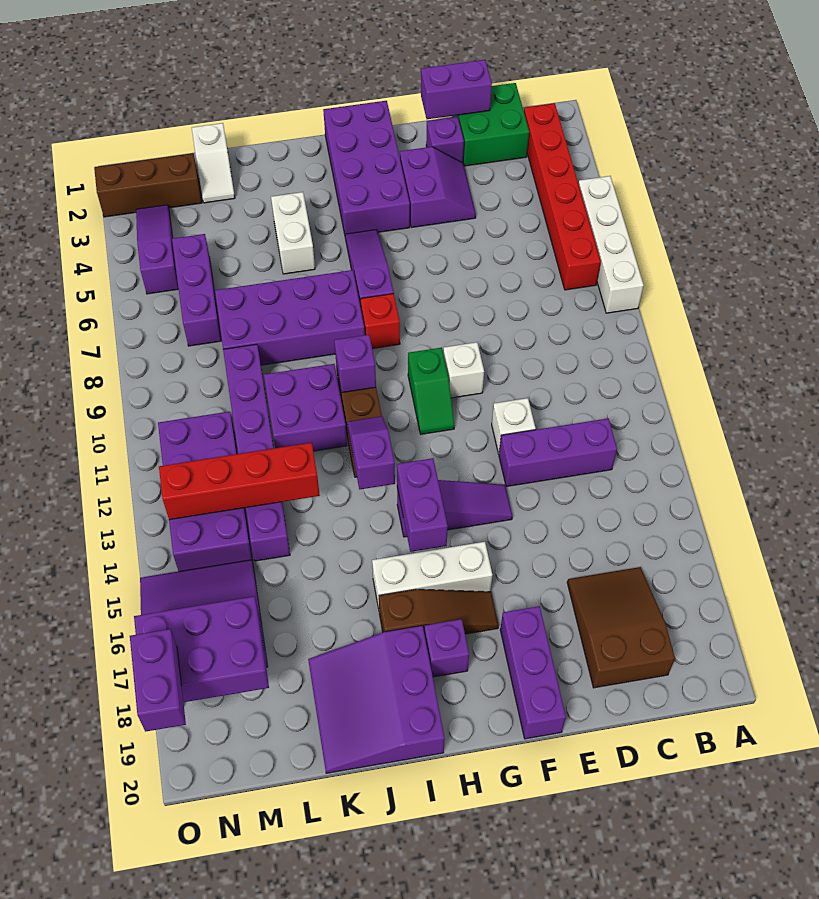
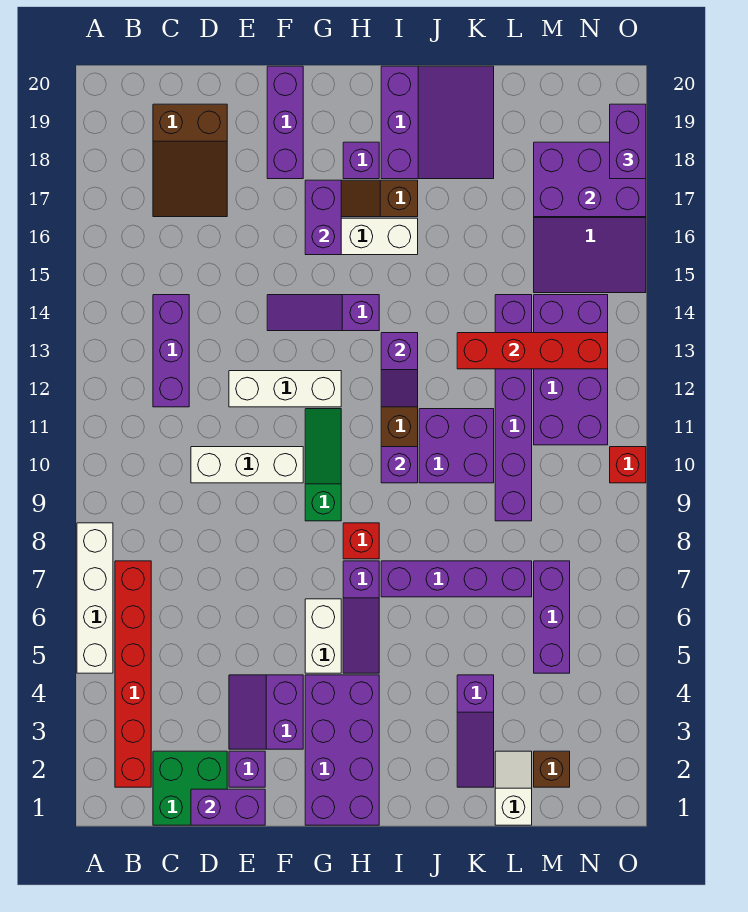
purple 1x3 brick [499,418,617,487] -> purple 1x3 brick turned to [153,295,189,407]
white 1x1 brick [492,398,536,454] -> white 1x3 brick [229,371,341,407]
white 1x1 brick [443,342,484,398] -> white 1x3 brick [191,447,303,483]
green 1x2 slope [408,348,454,434] -> green 1x3 slope [305,409,341,521]
purple 1x2 brick [397,458,448,552] -> purple 1x2 brick moved to [305,180,341,255]
purple 2x4 brick [215,270,365,365] -> purple 1x4 brick [381,561,532,597]
white 1x2 brick [271,192,315,274] -> white 1x2 brick moved to [305,599,341,673]
brown 1x3 brick [94,153,202,217] -> brown 1x1 brick [534,751,570,787]
purple 1x3 slope [136,205,178,294] -> purple 1x3 slope moved to [457,675,494,787]
none -> red 1x1 brick [610,447,646,483]

